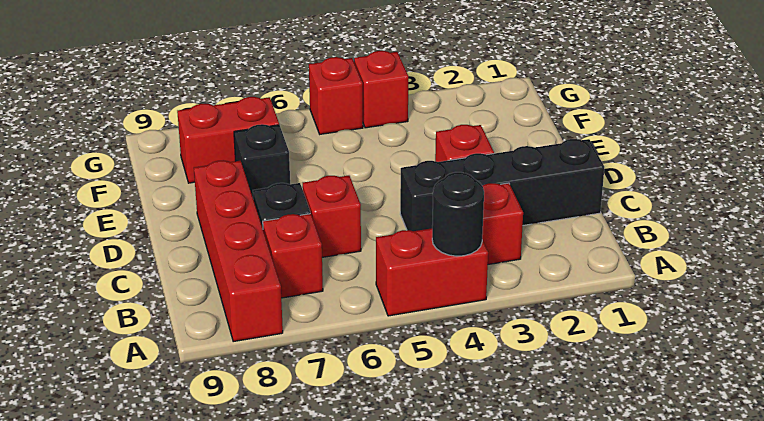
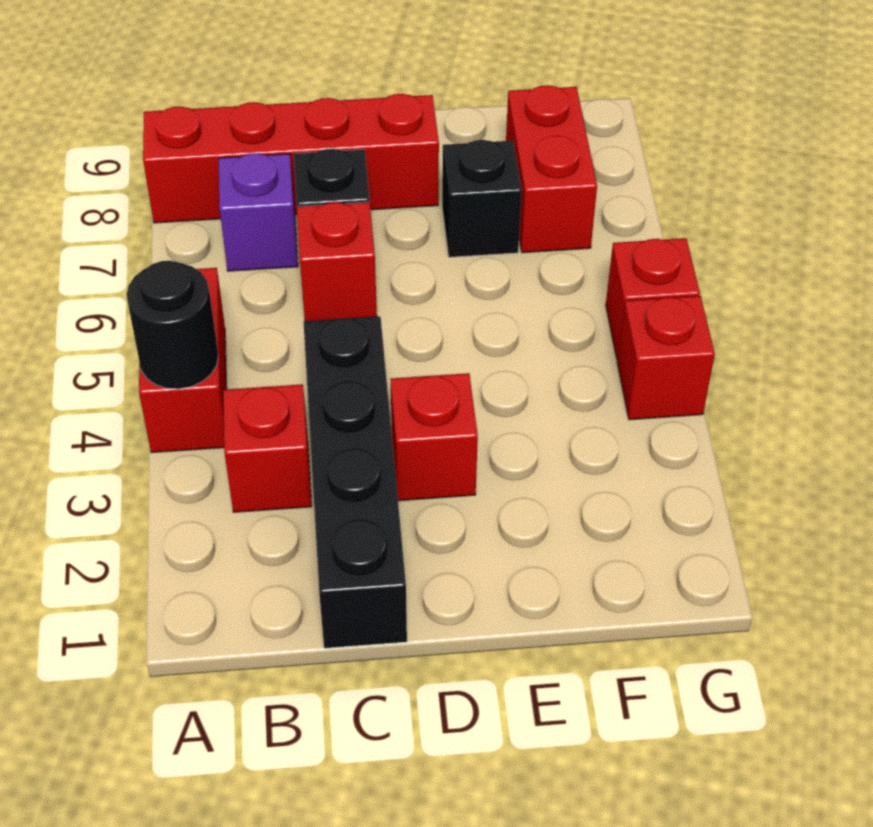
red 1x1 brick [263,214,323,298] -> purple 1x1 brick [218,153,298,271]

